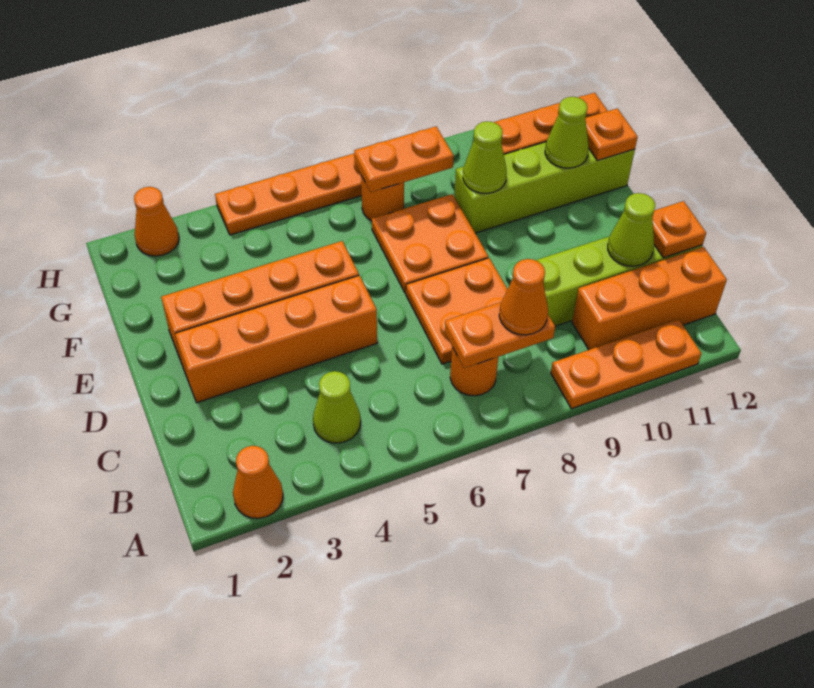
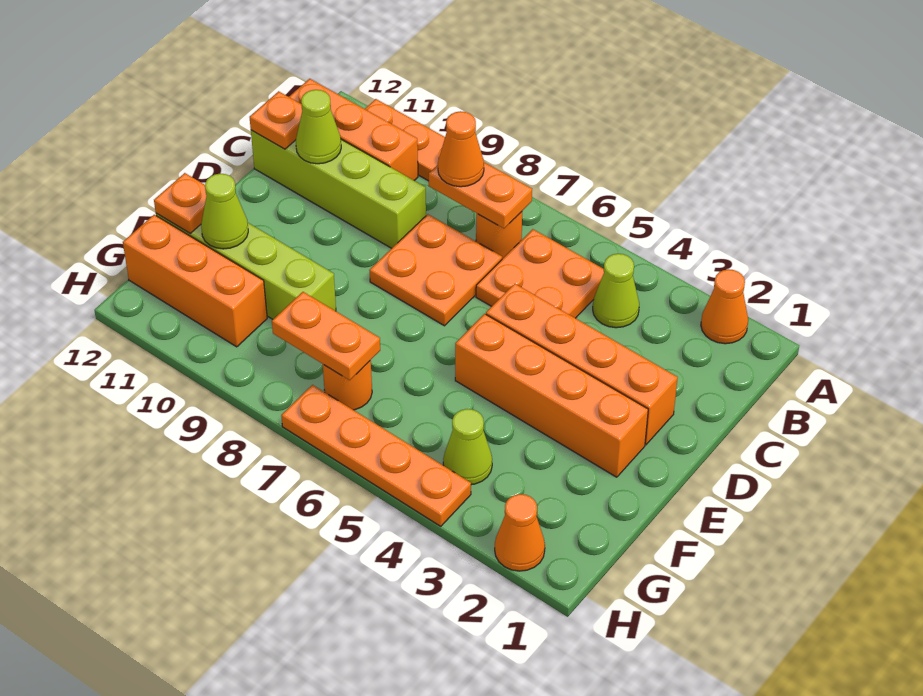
orange 2x2 plate [372,194,488,294] -> orange 2x2 plate moved to [476,229,604,318]
lime 1x1 cone [463,121,507,193] -> lime 1x1 cone moved to [443,409,492,485]

